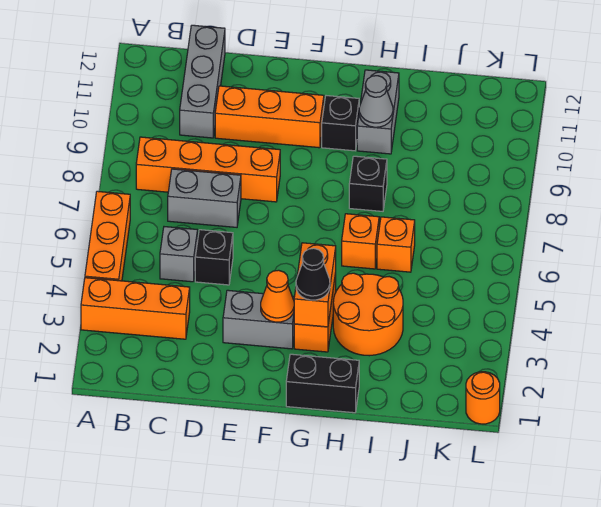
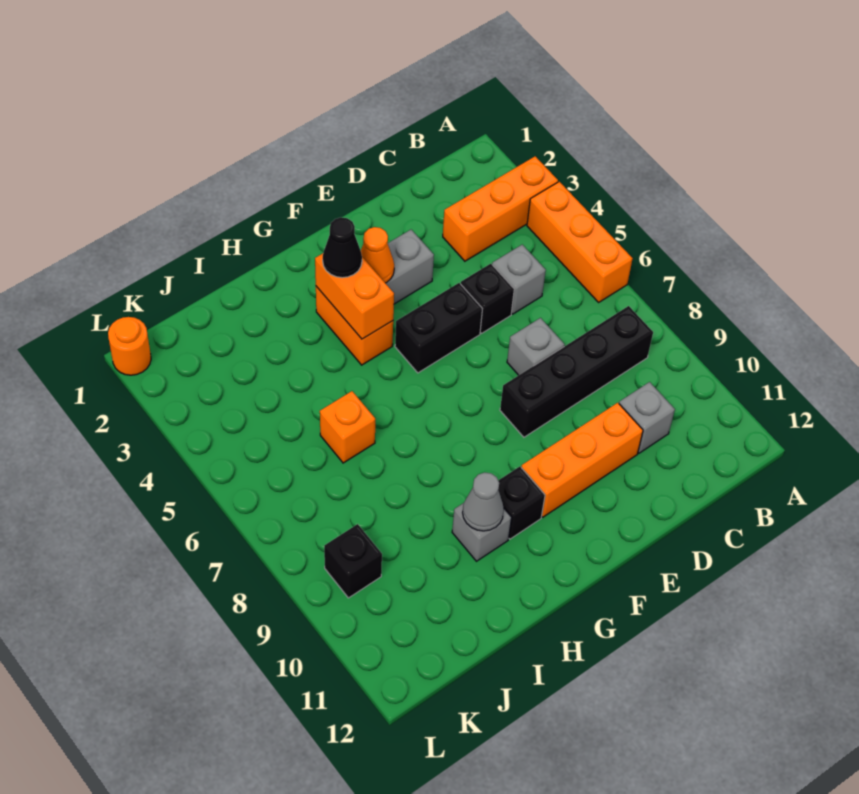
orange 1x4 brick [136,137,280,202] -> black 1x4 brick [500,306,653,437]
grey 1x2 brick [168,169,241,227] -> grey 1x1 brick [507,318,565,375]
grey 1x3 brick [180,25,225,138] -> grey 1x1 brick [619,382,675,453]
black 1x2 brick [286,354,359,413] -> black 1x2 brick moved to [395,283,482,373]
orange 2x2 round brick [333,273,403,356] -> none
orange 1x1 brick [342,214,379,269] -> none
black 1x1 brick [349,156,387,211] -> black 1x1 brick moved to [324,524,382,598]
grey 1x2 brick [357,70,399,154] -> grey 1x1 brick [452,503,511,561]

